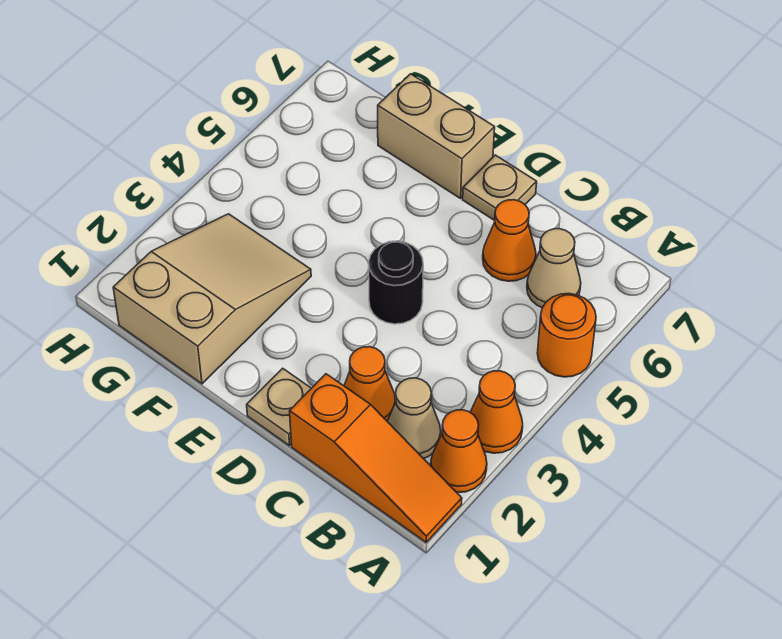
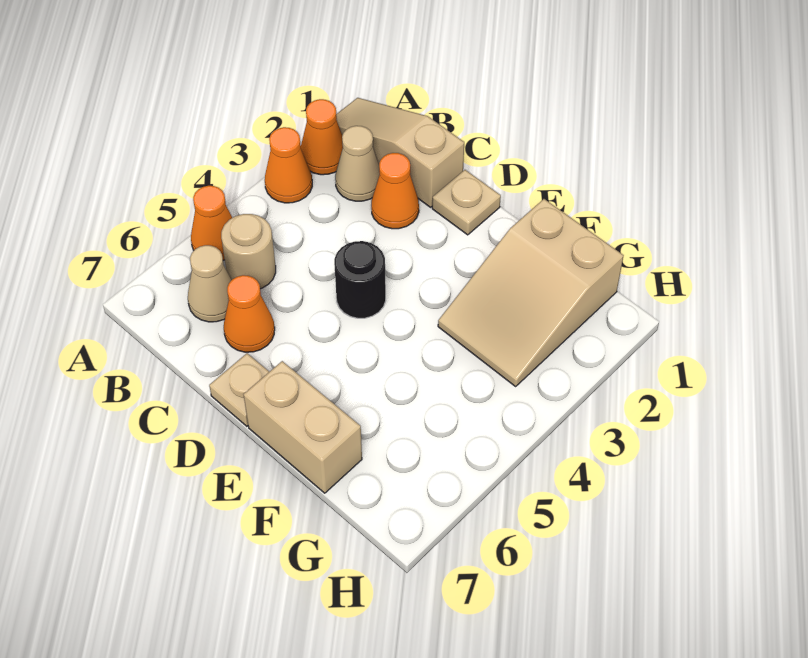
orange 1x3 slope [290,374,462,542] -> tan 1x3 slope [336,98,464,207]
orange 1x1 round brick [537,294,596,377] -> orange 1x1 cone [191,186,232,260]
none -> tan 1x1 round brick [221,214,276,289]

